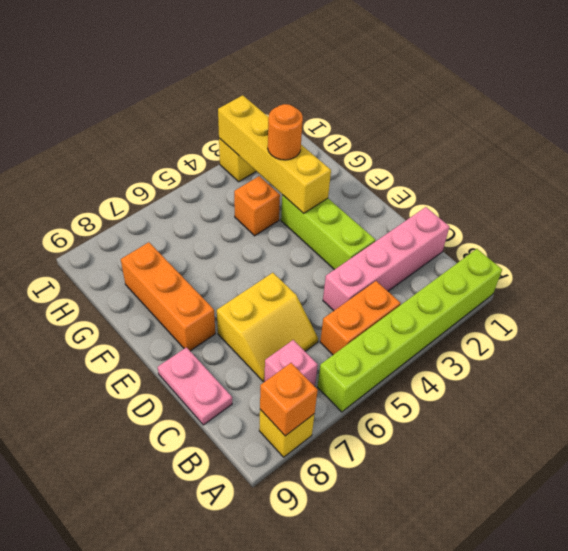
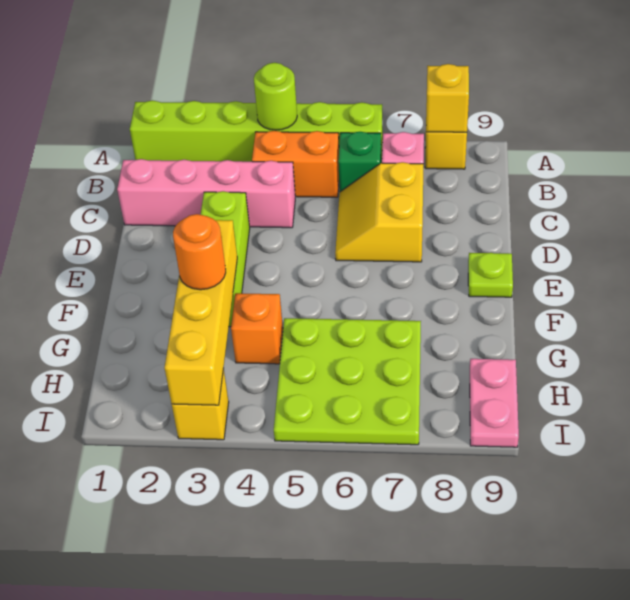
none -> lime 1x1 round brick [254,63,297,130]
orange 1x1 brick [260,363,318,436] -> yellow 1x1 brick [426,64,469,132]
none -> green 1x1 brick [338,132,381,192]
yellow 2x2 slope [217,273,318,381] -> yellow 2x2 slope turned to [335,162,423,262]
pink 1x2 plate [158,347,232,425] -> pink 1x2 plate moved to [470,359,519,447]
orange 1x3 brick [121,242,215,351] -> none
none -> lime 1x1 plate [468,253,513,297]
none -> lime 3x3 plate [274,318,421,445]

